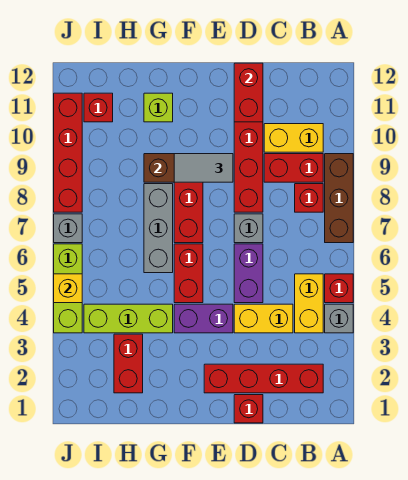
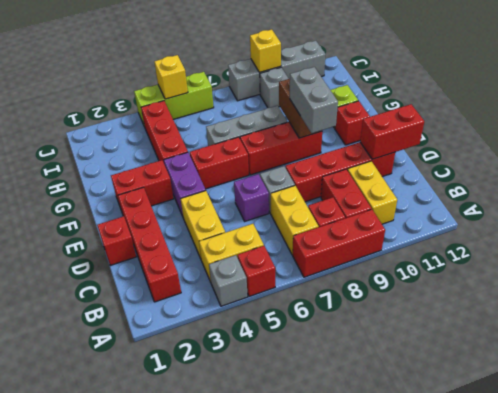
brown 1x3 brick [325,154,353,243] -> red 1x3 brick [293,209,385,277]
none -> yellow 1x2 brick [271,186,319,255]
purple 1x2 brick [234,244,263,303] -> purple 1x1 brick [234,174,269,221]
grey 1x2 tile [174,154,233,182] -> grey 1x2 brick [290,67,338,133]
lime 1x3 brick [84,304,173,333] -> red 1x3 brick [141,101,188,163]
red 1x2 brick [114,334,143,393] -> red 1x2 brick moved to [111,160,174,211]
red 1x1 brick [84,93,113,122] -> red 1x1 brick moved to [335,101,370,145]
grey 1x1 brick [54,214,82,243] -> grey 1x1 brick moved to [260,68,289,108]
red 1x4 brick [54,93,82,212] -> grey 1x4 brick [228,41,326,101]
none -> yellow 1x1 brick [250,29,281,72]

